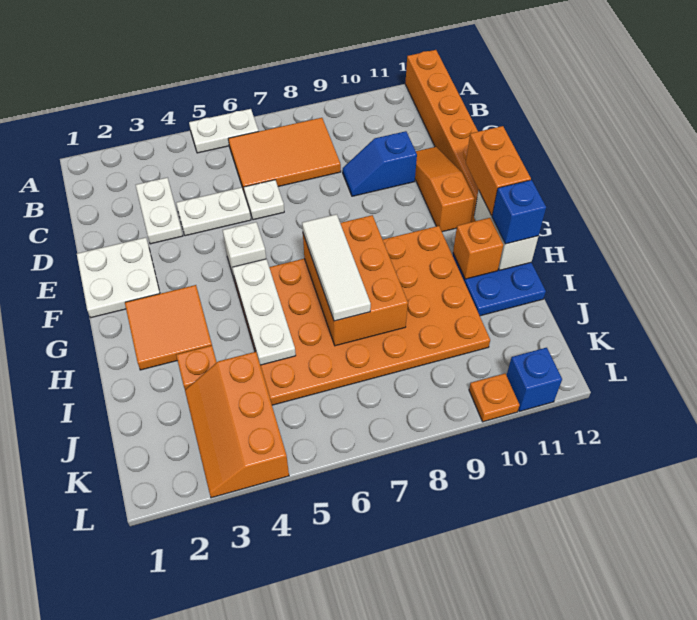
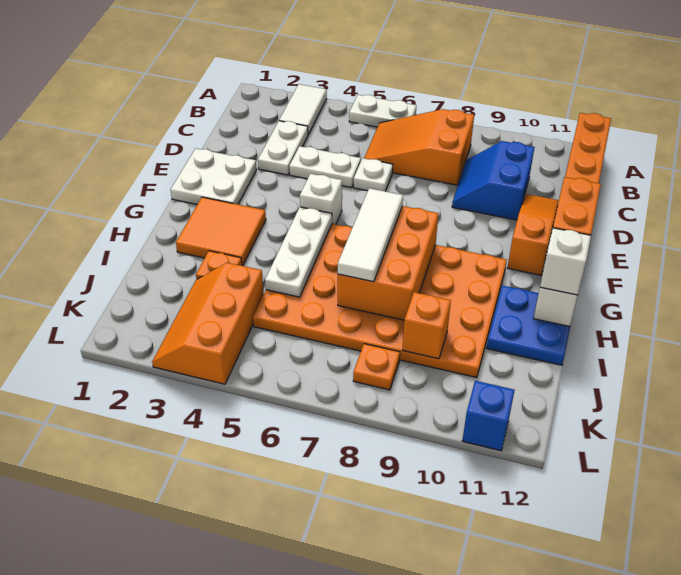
none -> white 1x2 tile [279,84,327,135]
orange 2x3 tile [228,118,341,194] -> orange 2x3 slope [364,109,474,185]
blue 1x2 slope [343,131,417,196] -> blue 2x2 slope [452,141,535,220]
orange 1x1 brick [453,218,503,279] -> orange 1x1 brick moved to [402,292,451,359]
blue 1x1 brick [492,180,546,244] -> white 1x1 brick [540,228,591,295]
orange 1x1 plate [469,374,520,422] -> orange 1x1 plate moved to [353,344,400,390]

